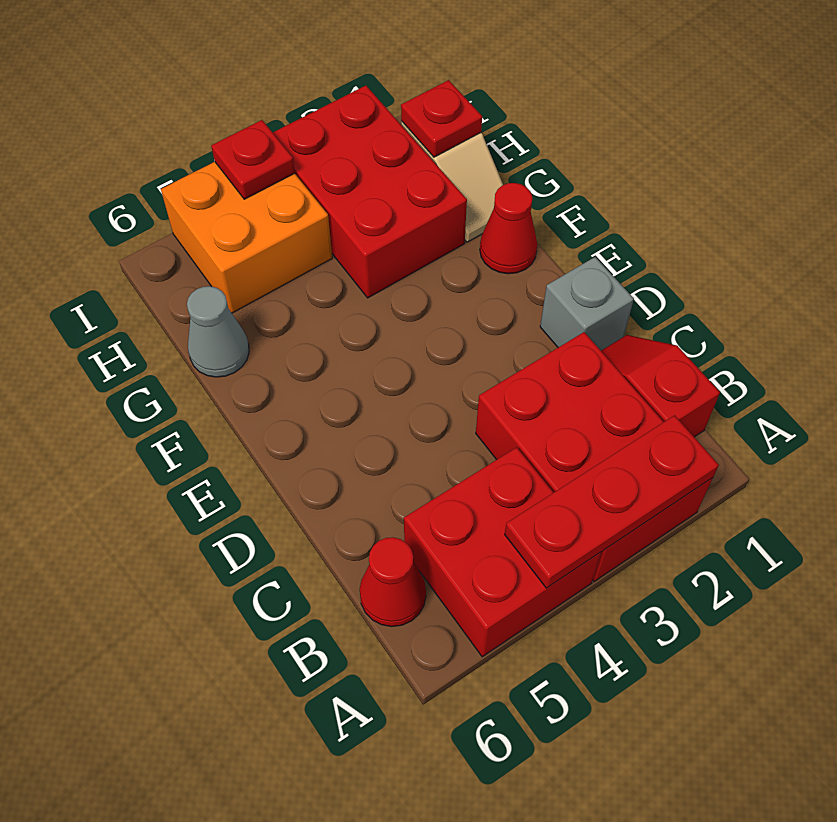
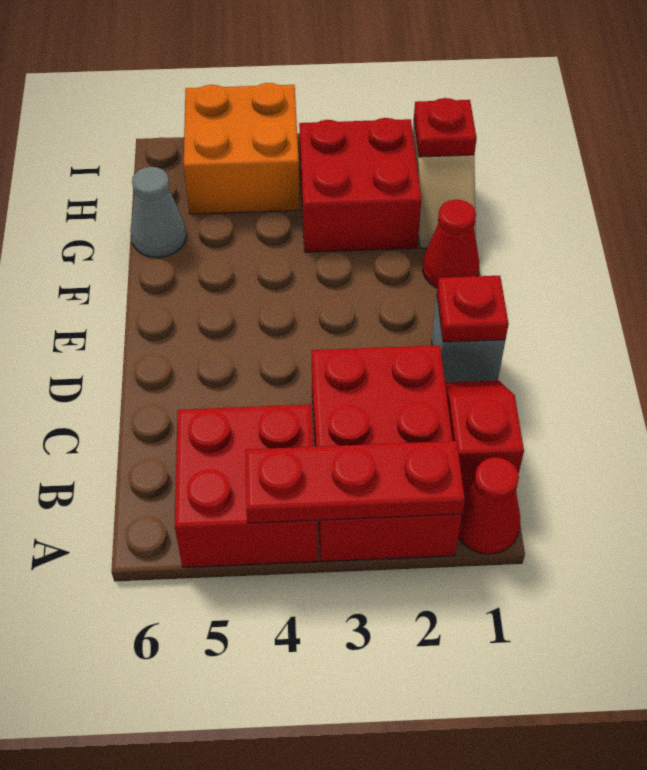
red 1x1 cone [360,537,426,627] -> red 1x1 cone moved to [458,457,520,554]
red 2x3 brick [273,86,467,298] -> red 2x2 brick [299,118,421,252]
red 1x1 plate [211,120,295,199] -> red 1x1 plate moved to [437,276,509,342]

